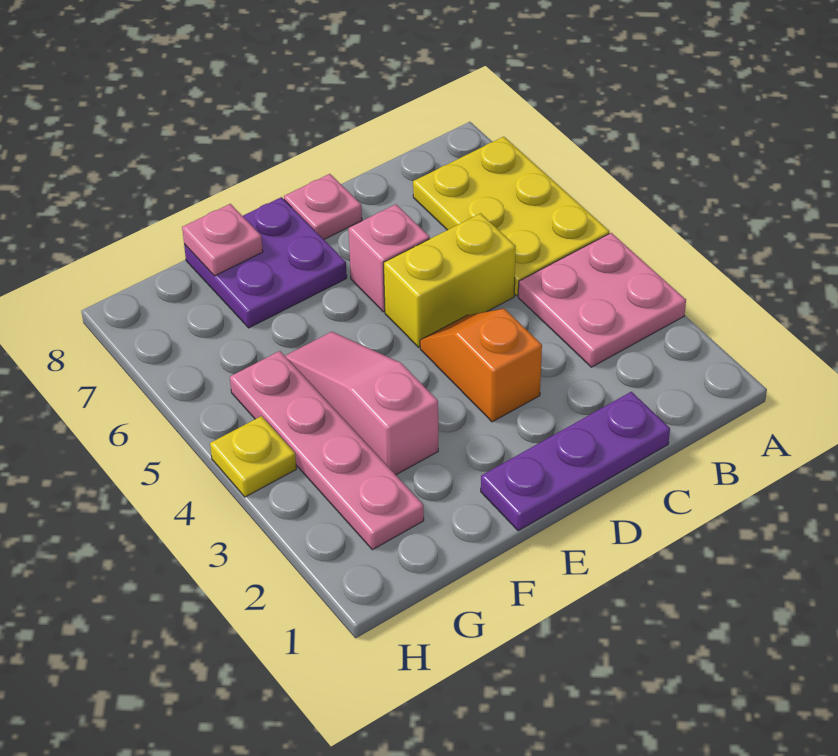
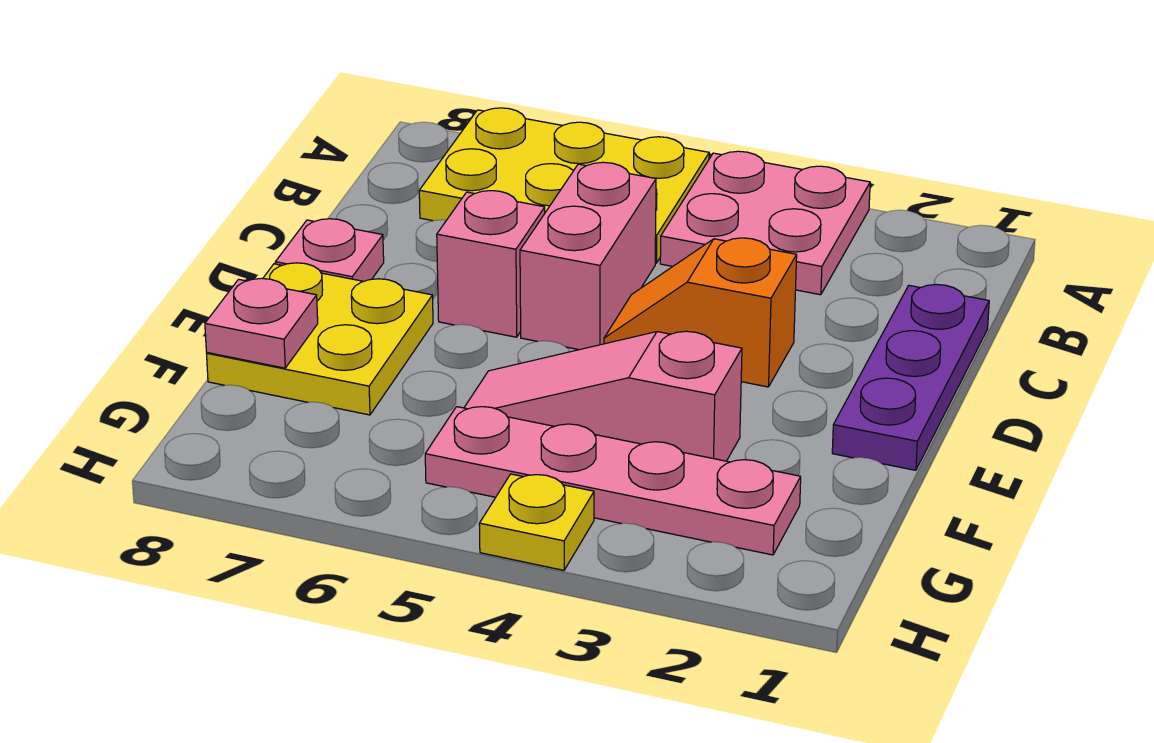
yellow 1x2 brick [384,213,516,347] -> pink 1x2 brick [520,162,656,350]
purple 2x2 plate [184,197,347,328] -> yellow 2x2 plate [207,263,433,415]

